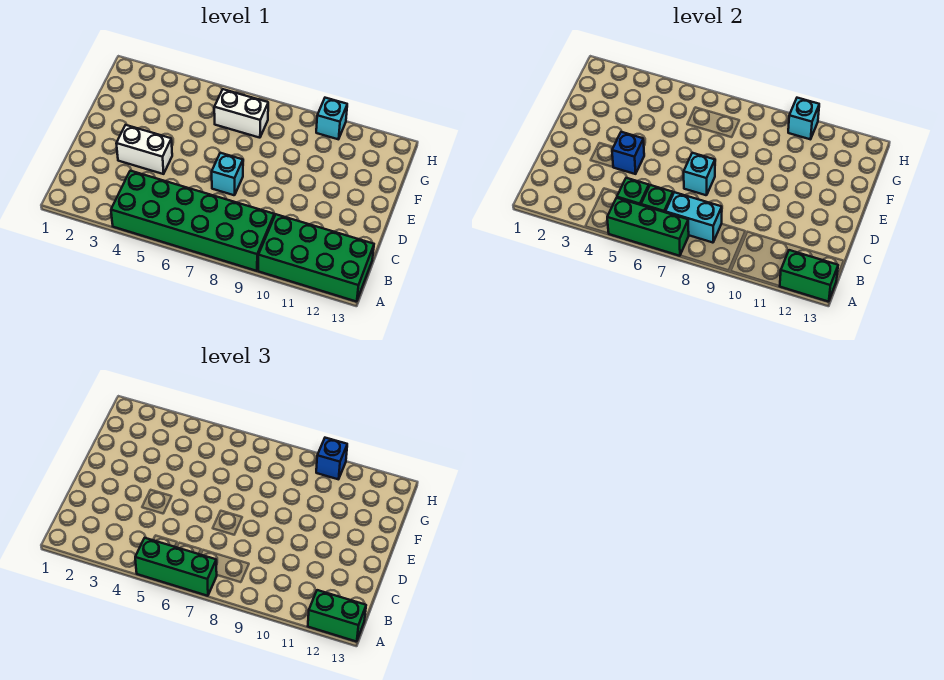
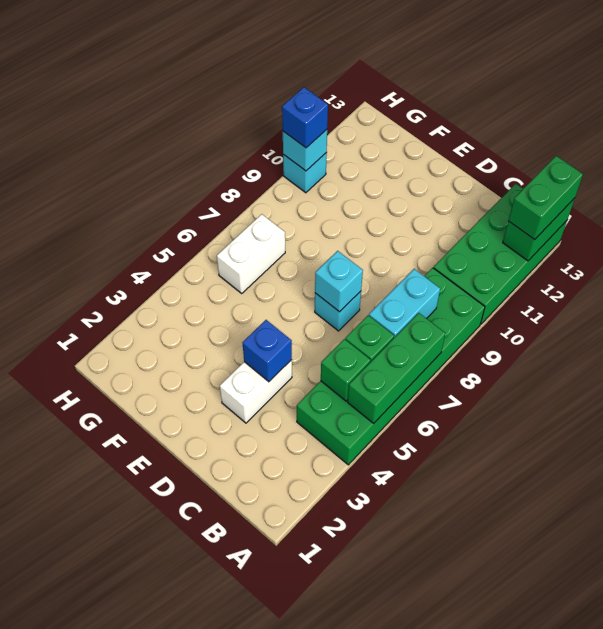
green 1x3 brick [135,538,217,596] -> none

